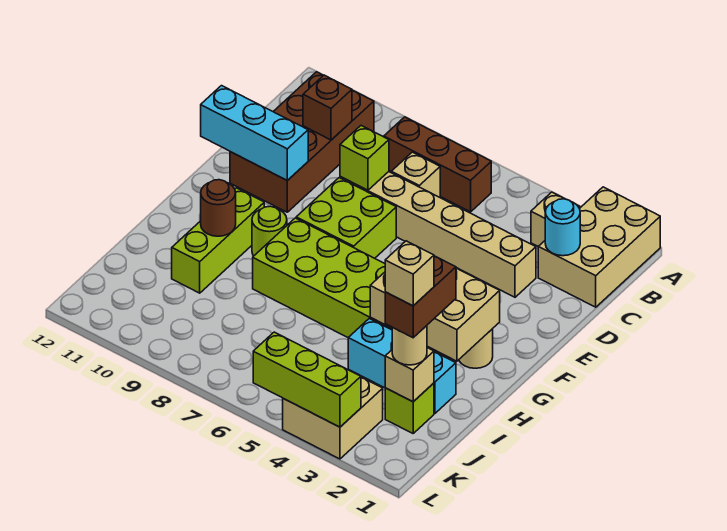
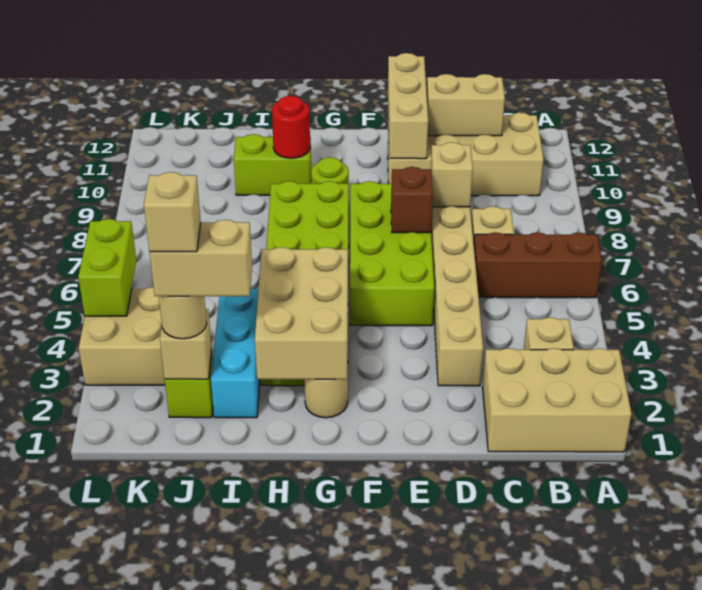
brown 1x3 brick [384,117,491,212] -> brown 1x3 brick turned to [474,232,602,298]
brown 2x4 brick [230,72,374,212] -> tan 2x4 brick [388,113,544,196]
cyan 1x1 round brick [545,199,580,256] -> none
brown 1x1 brick [303,75,352,140] -> brown 1x1 brick moved to [391,167,433,233]
none -> tan 1x2 brick [427,74,505,136]
lime 1x1 brick [340,126,389,190] -> tan 1x1 brick [431,142,473,207]
lime 2x2 brick [296,178,396,258] -> lime 2x4 brick [350,181,434,326]
cyan 1x3 brick [201,86,308,180] -> tan 1x3 brick [388,53,428,159]
lime 1x3 brick [172,188,264,293] -> lime 1x2 brick [234,134,311,195]
brown 1x1 round brick [201,180,236,236] -> red 1x1 round brick [272,96,310,158]
brown 1x2 brick [385,256,456,338] -> tan 1x2 brick [150,220,252,297]
lime 1x3 brick [253,332,361,427] -> lime 1x2 brick [78,219,136,316]

